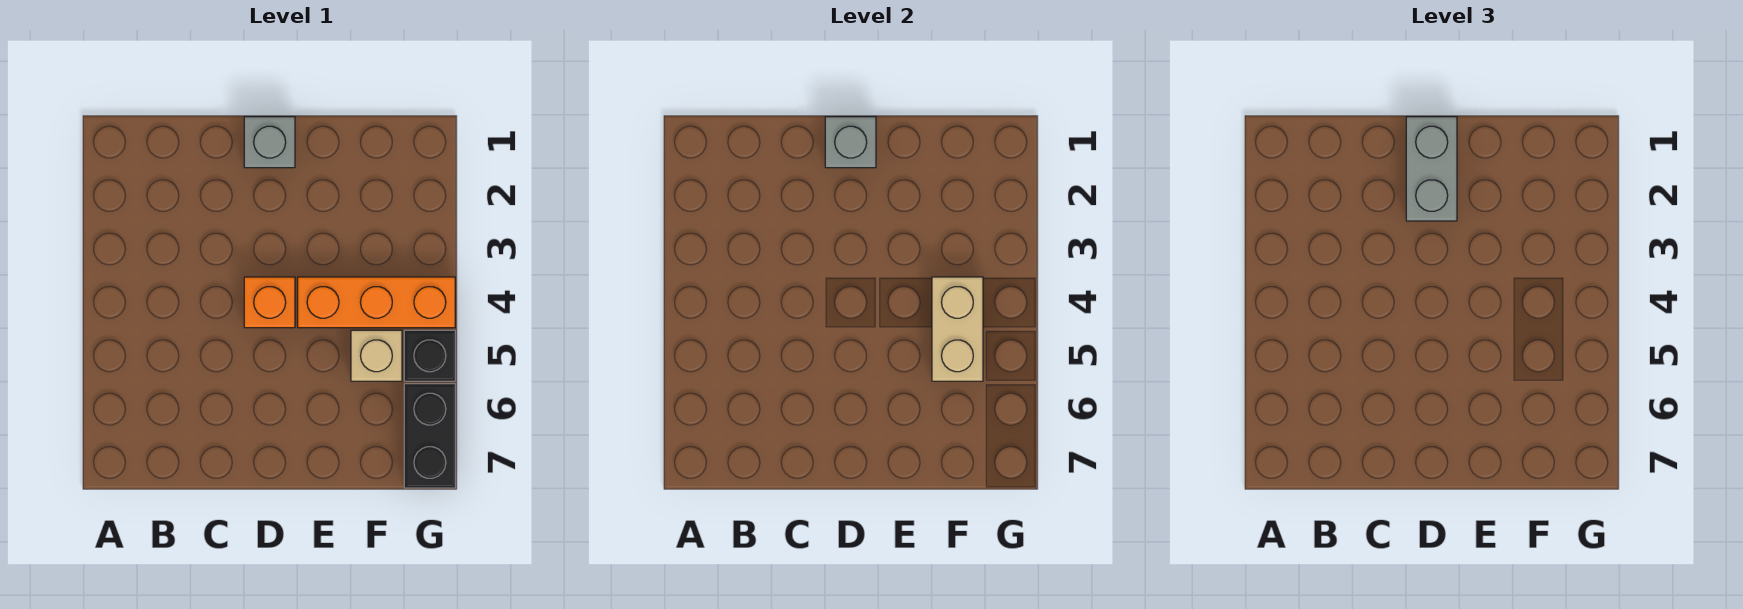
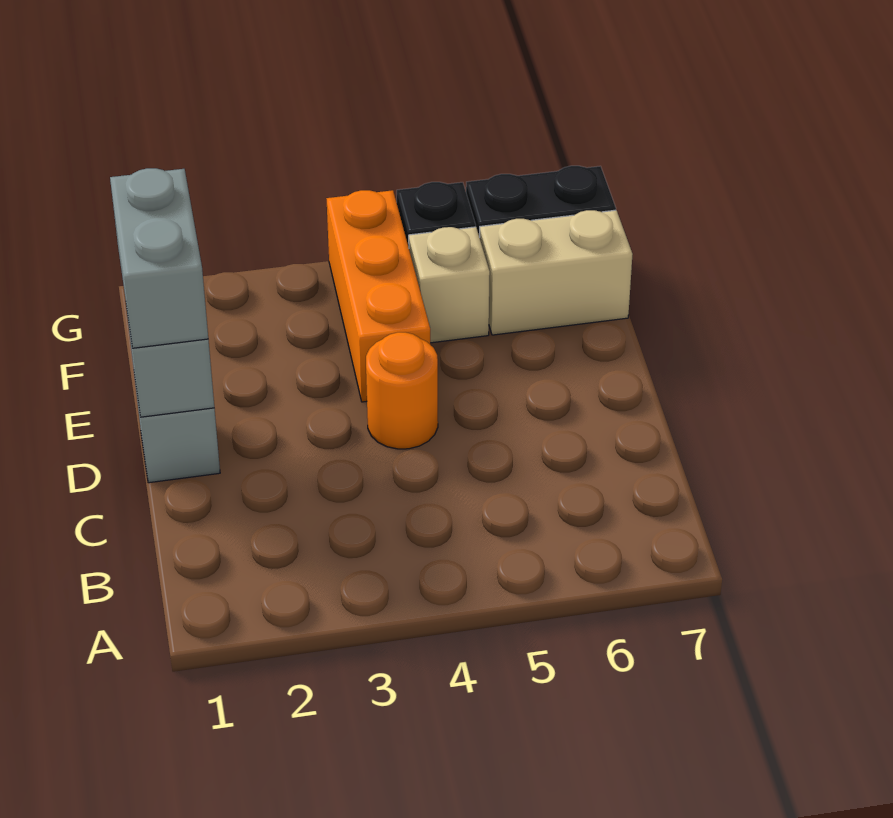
grey 1x2 brick [1406,117,1457,221] -> grey 1x2 brick turned to [110,168,208,348]
orange 1x1 brick [244,277,295,328] -> orange 1x1 round brick [366,332,438,449]
tan 1x2 brick [932,277,983,381] -> tan 1x2 brick moved to [480,210,633,335]

